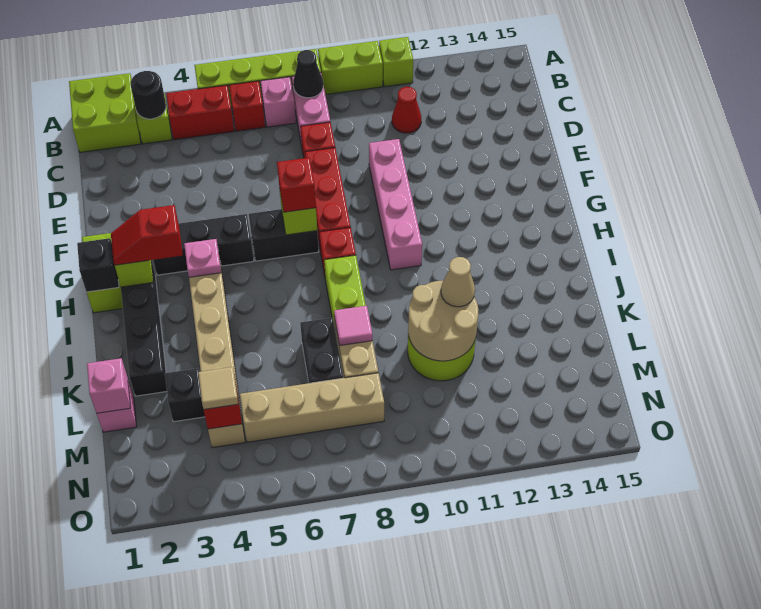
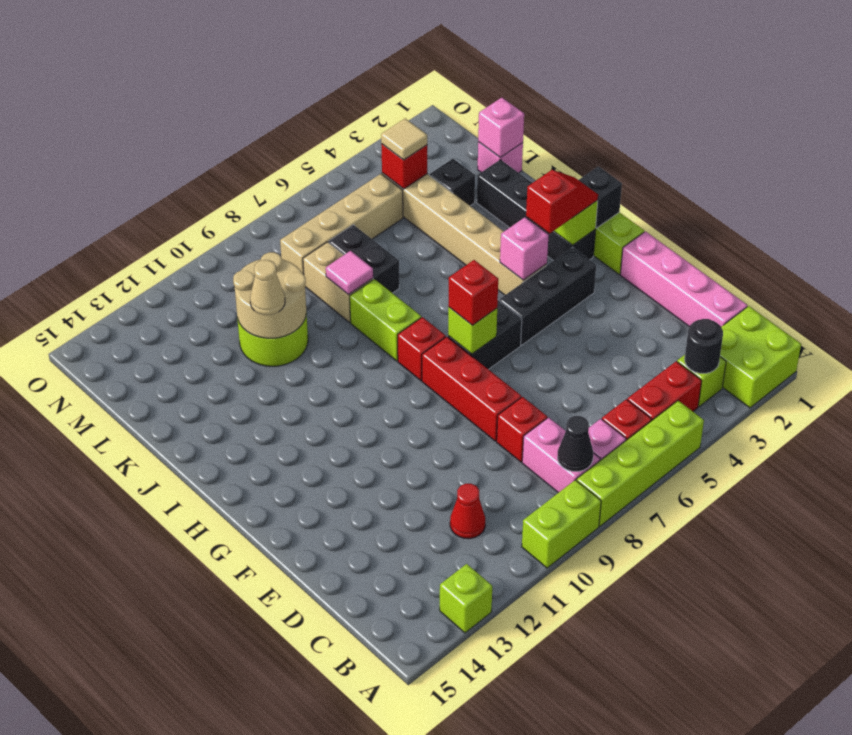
lime 1x1 brick [379,37,413,87] -> lime 1x1 brick moved to [440,564,492,633]
pink 1x4 brick [369,139,422,270] -> pink 1x4 brick moved to [620,231,747,327]
pink 1x1 plate [184,239,221,277] -> pink 1x1 brick [500,217,549,280]

